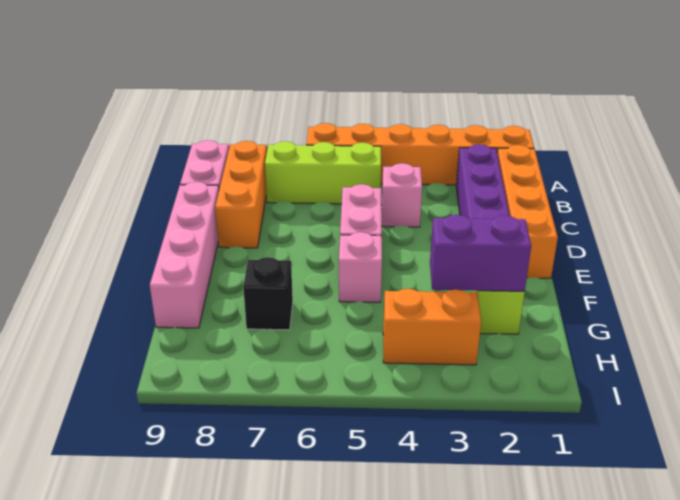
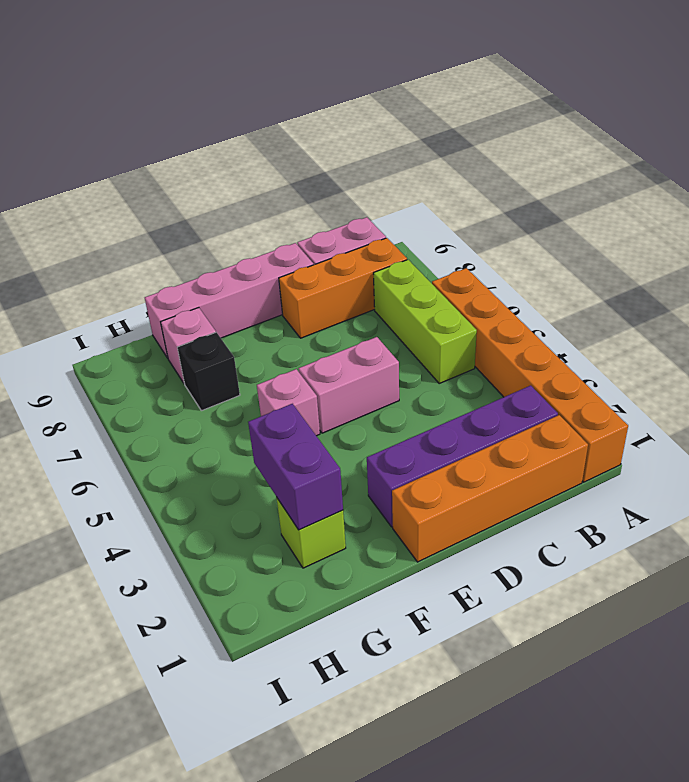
pink 1x1 brick [382,163,422,227] -> pink 1x1 brick moved to [161,308,216,384]
orange 1x2 brick [383,289,481,365] -> none

